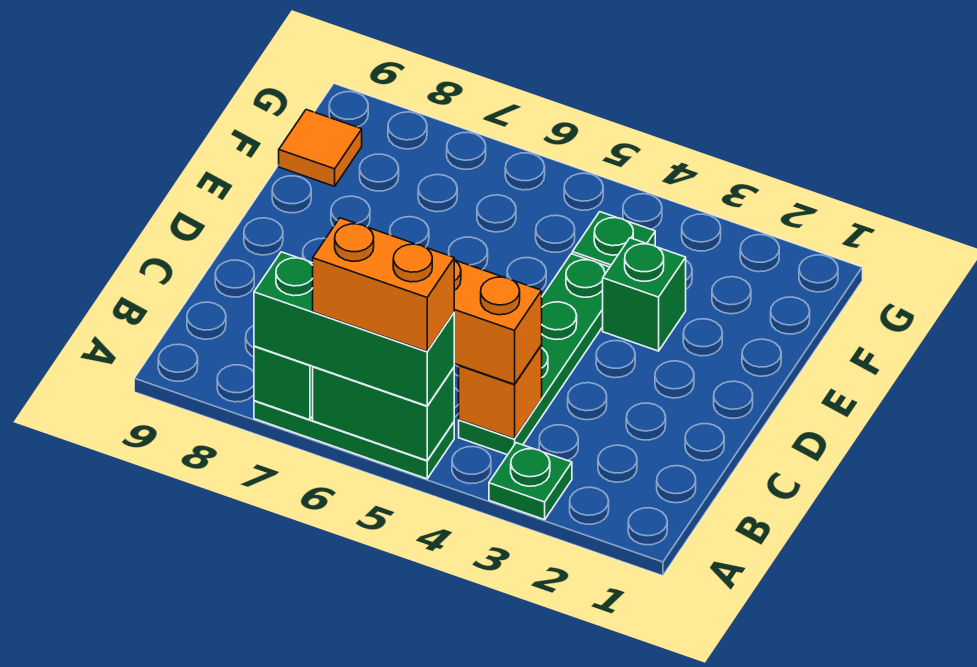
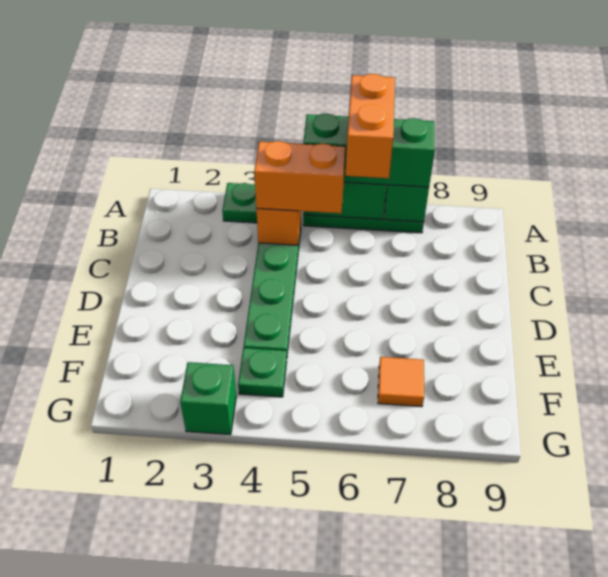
orange 1x2 brick [313,218,454,351] -> orange 1x2 brick turned to [346,74,395,178]
green 1x1 brick [603,238,686,351] -> green 1x1 brick moved to [180,362,236,435]
orange 1x1 tile [279,110,362,186] -> orange 1x1 tile moved to [378,357,424,407]

